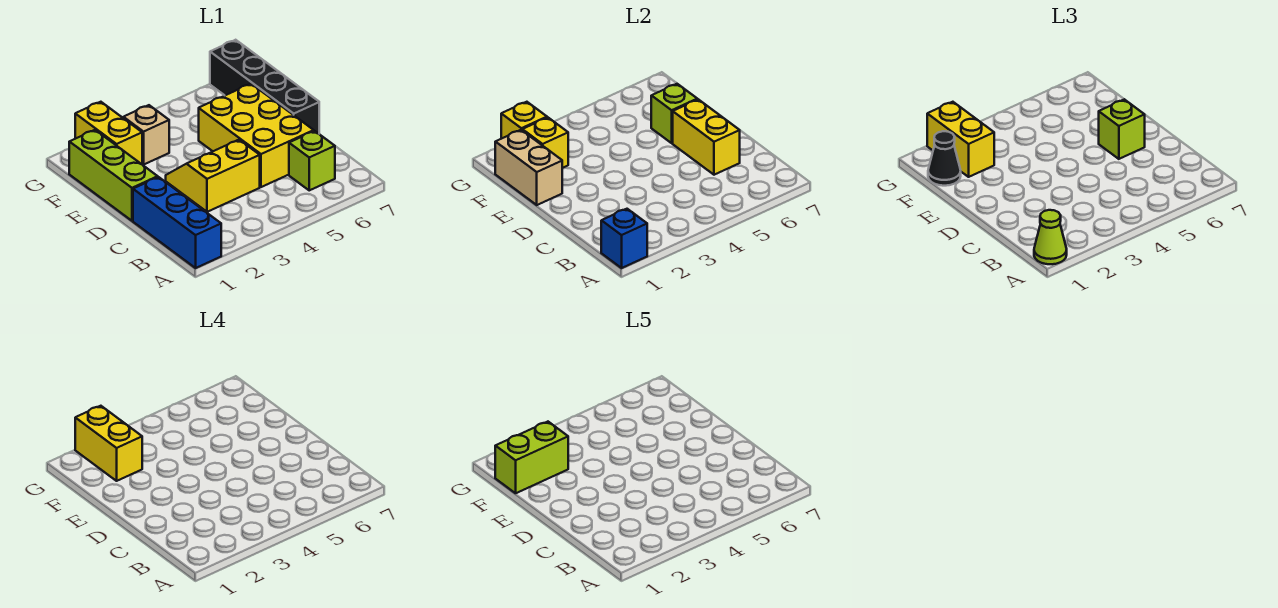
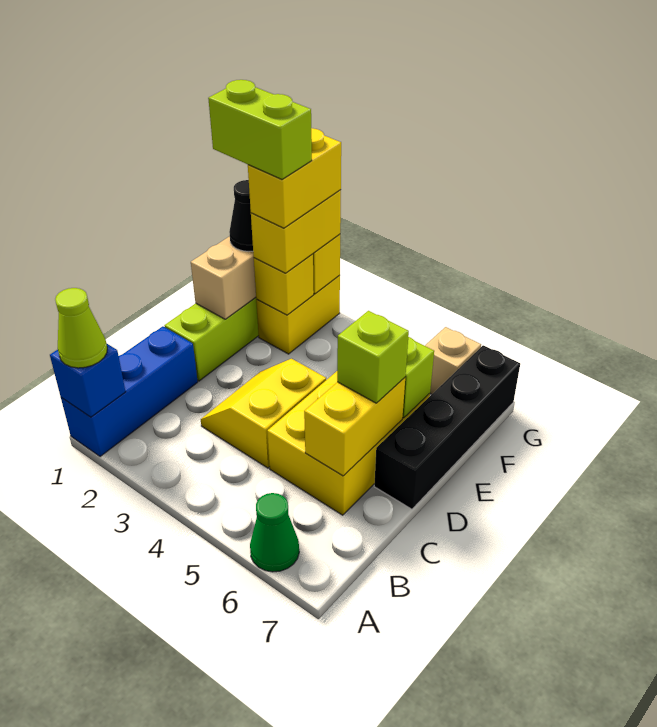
none -> green 1x1 cone [250,493,299,572]
lime 1x1 brick [289,131,335,190] -> none
yellow 2x2 slope [166,140,260,212] -> yellow 2x2 slope turned to [201,359,326,468]
tan 1x1 brick [123,105,169,165] -> tan 1x1 brick moved to [425,327,481,394]

